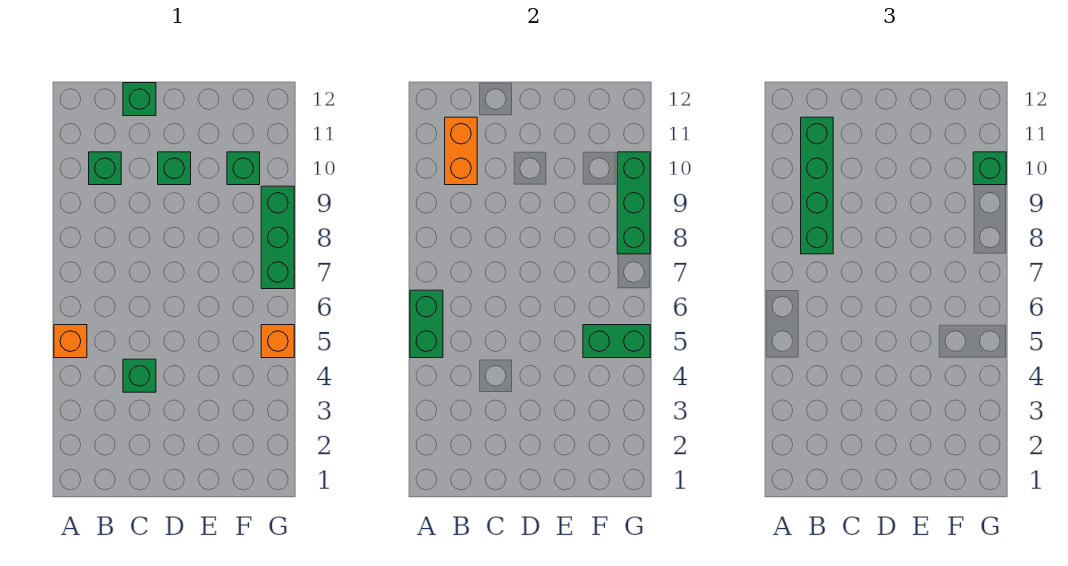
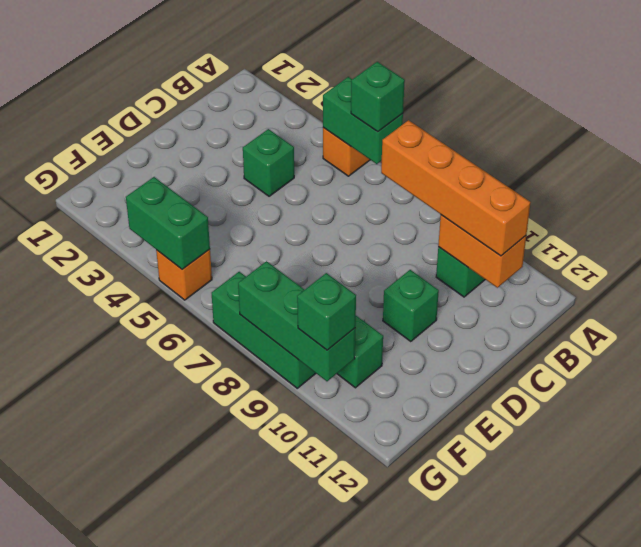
green 1x4 brick [801,117,833,254] -> orange 1x4 brick [381,120,531,256]
green 1x1 brick [123,83,156,116] -> green 1x1 brick moved to [351,62,405,132]
green 1x2 brick [583,325,650,358] -> green 1x2 brick turned to [126,177,210,269]

